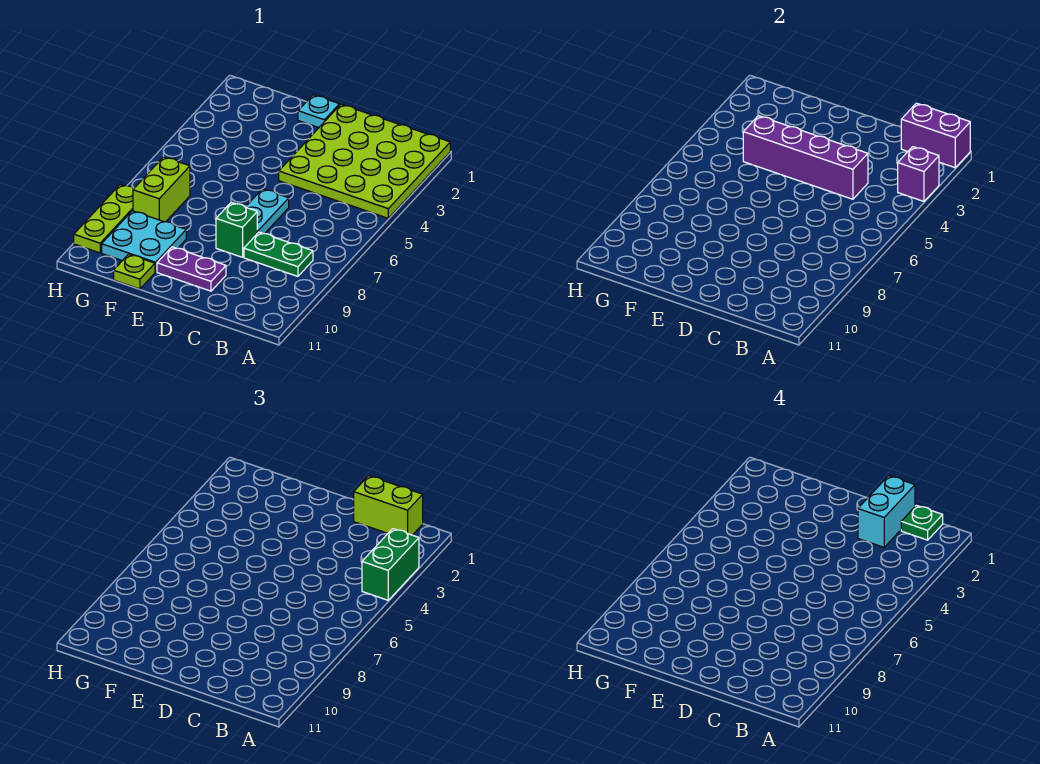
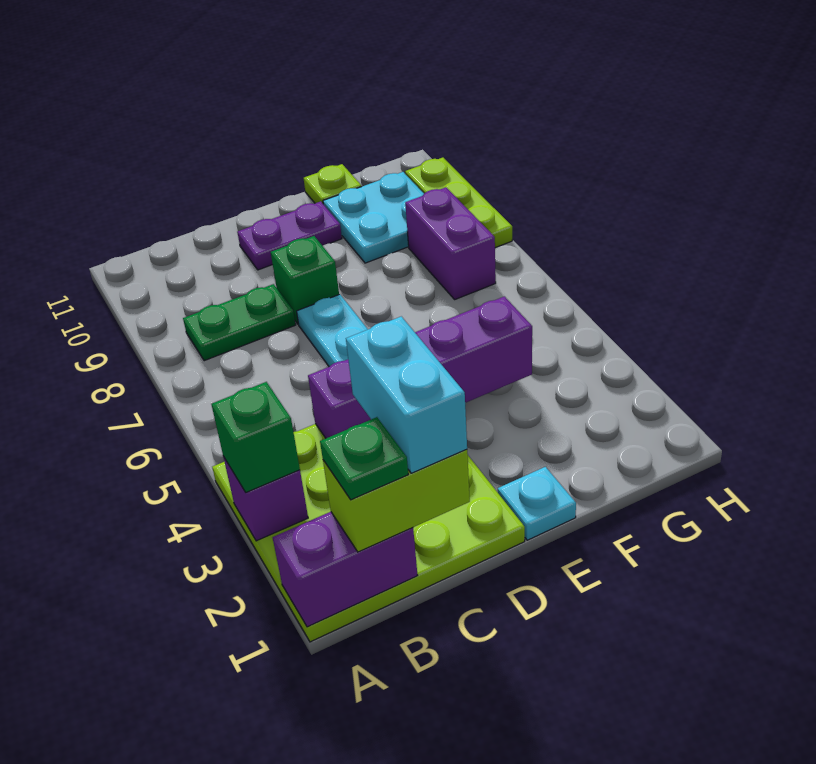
green 1x2 brick [362,529,419,600] -> green 1x1 brick [212,382,300,492]
lime 1x2 brick [133,157,190,222] -> purple 1x2 brick [405,187,496,299]

